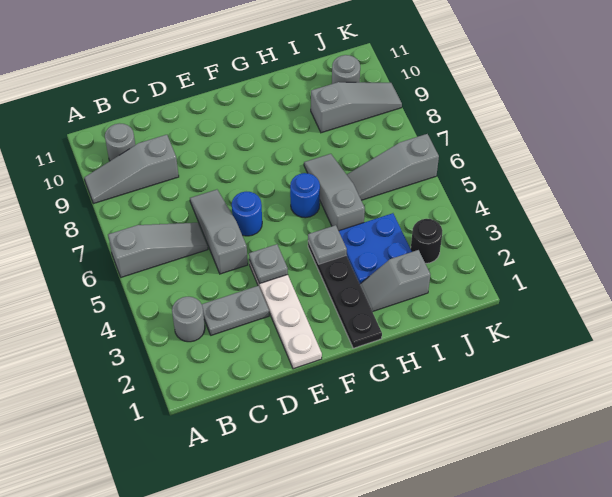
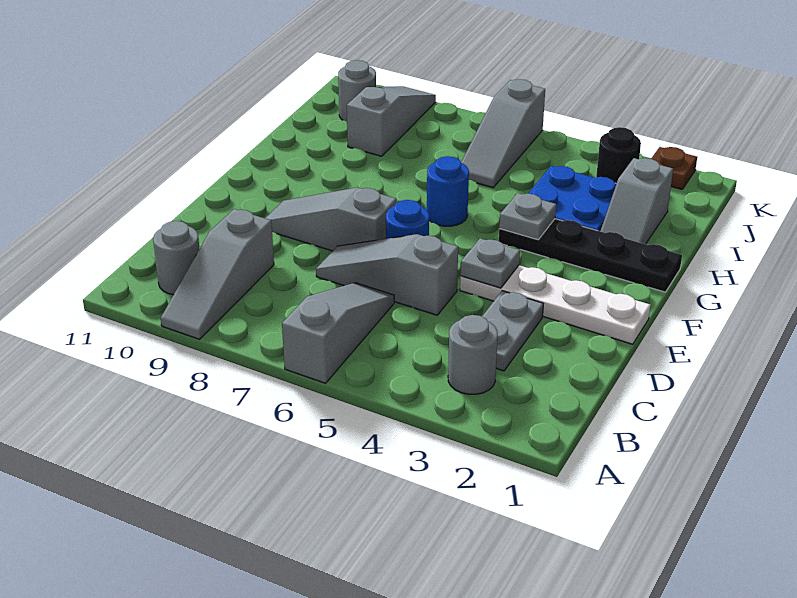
grey 1x3 slope [304,154,365,231] -> grey 1x3 slope moved to [265,187,396,251]
none -> brown 1x1 plate [651,147,697,189]

